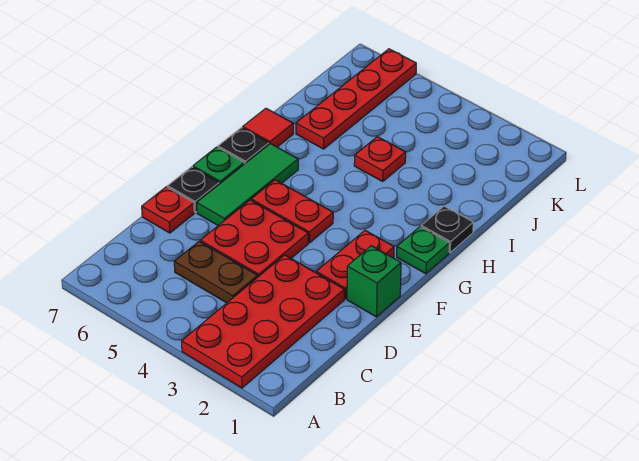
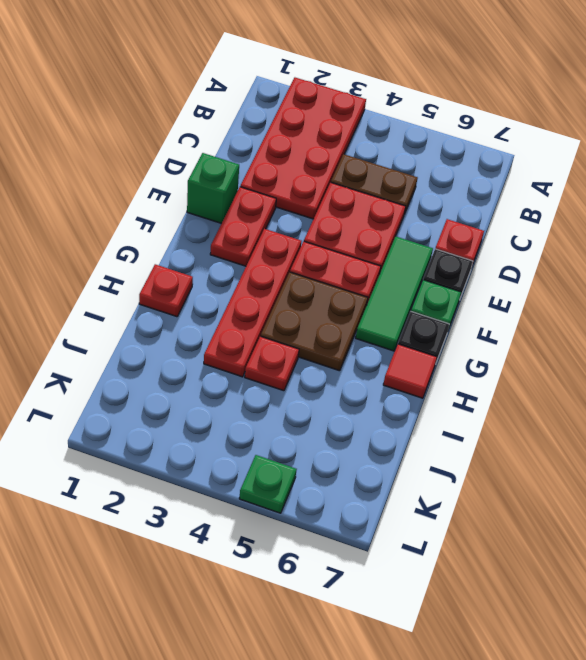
green 1x1 plate [397,227,449,274] -> green 1x1 plate moved to [239,455,297,513]
none -> brown 2x2 plate [261,272,368,371]
black 1x1 plate [421,206,473,253] -> red 1x1 plate [139,264,193,317]
red 1x4 plate [296,49,416,149] -> red 1x4 plate moved to [204,229,301,377]

